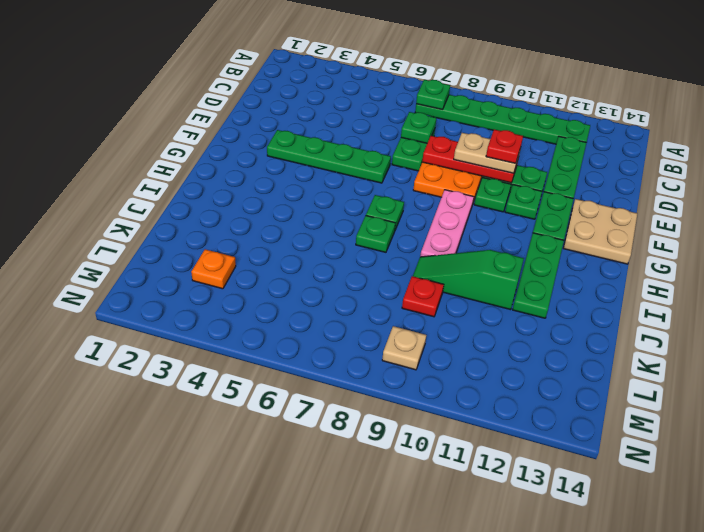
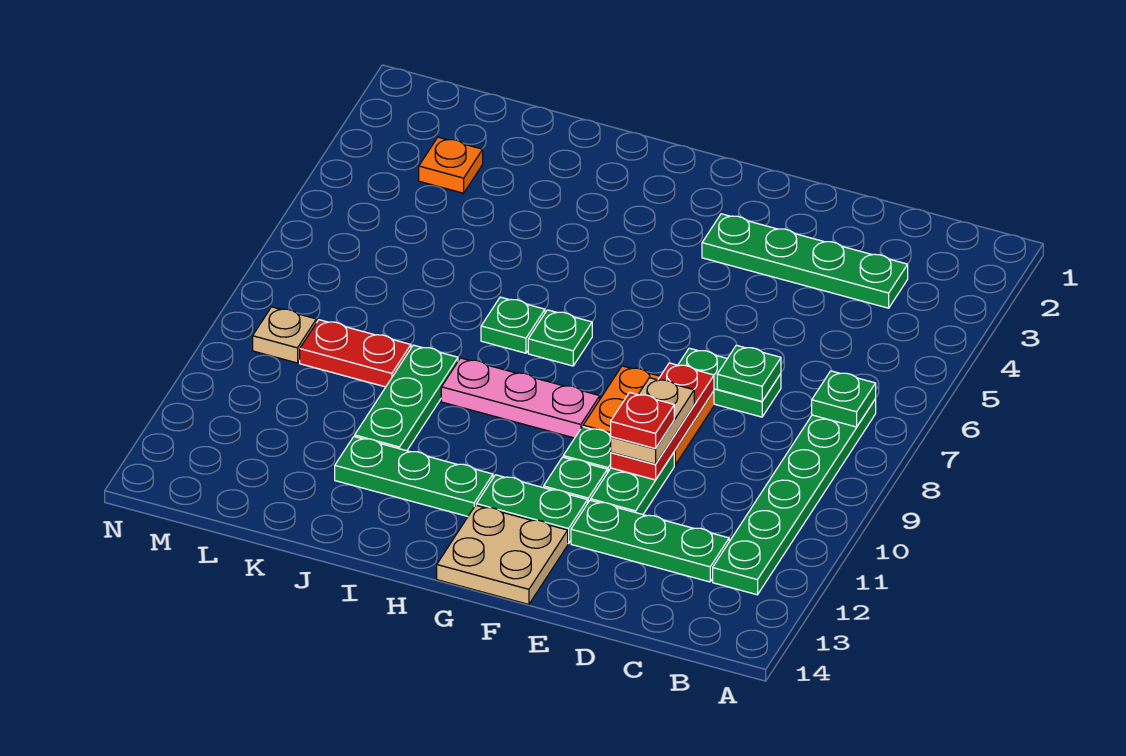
green 1x4 plate [267,130,391,183] -> green 1x4 plate turned to [702,214,908,308]
green 1x3 slope [413,250,524,310] -> green 1x3 plate [355,345,458,451]
red 1x1 plate [402,276,444,317] -> red 1x2 plate [300,320,411,387]

